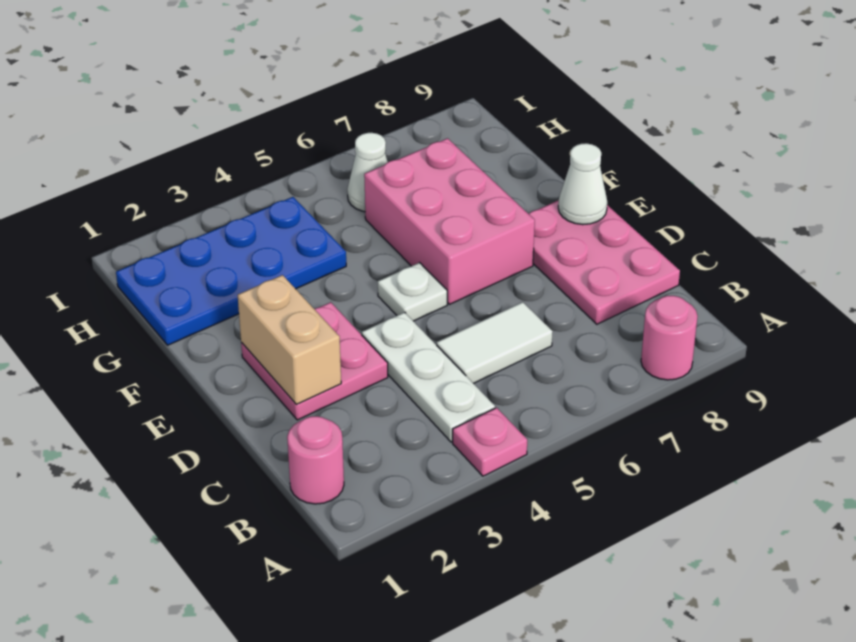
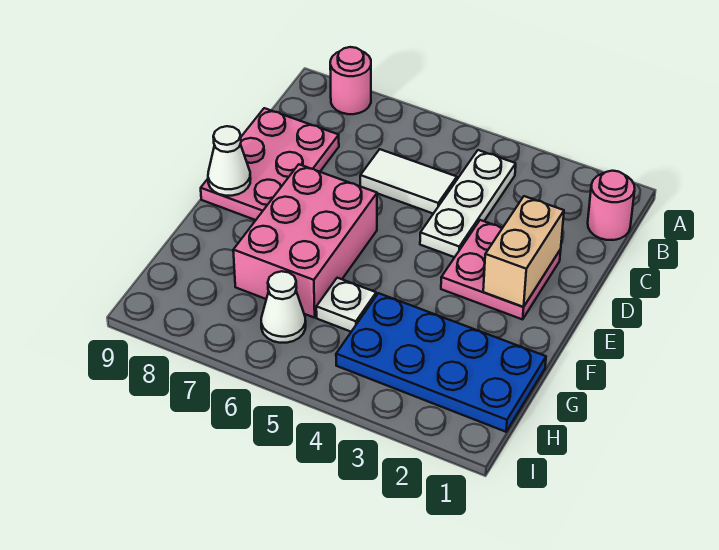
pink 1x1 plate [453,408,527,476] -> none
white 1x1 plate [378,263,447,321] -> white 1x1 plate moved to [316,278,376,332]

